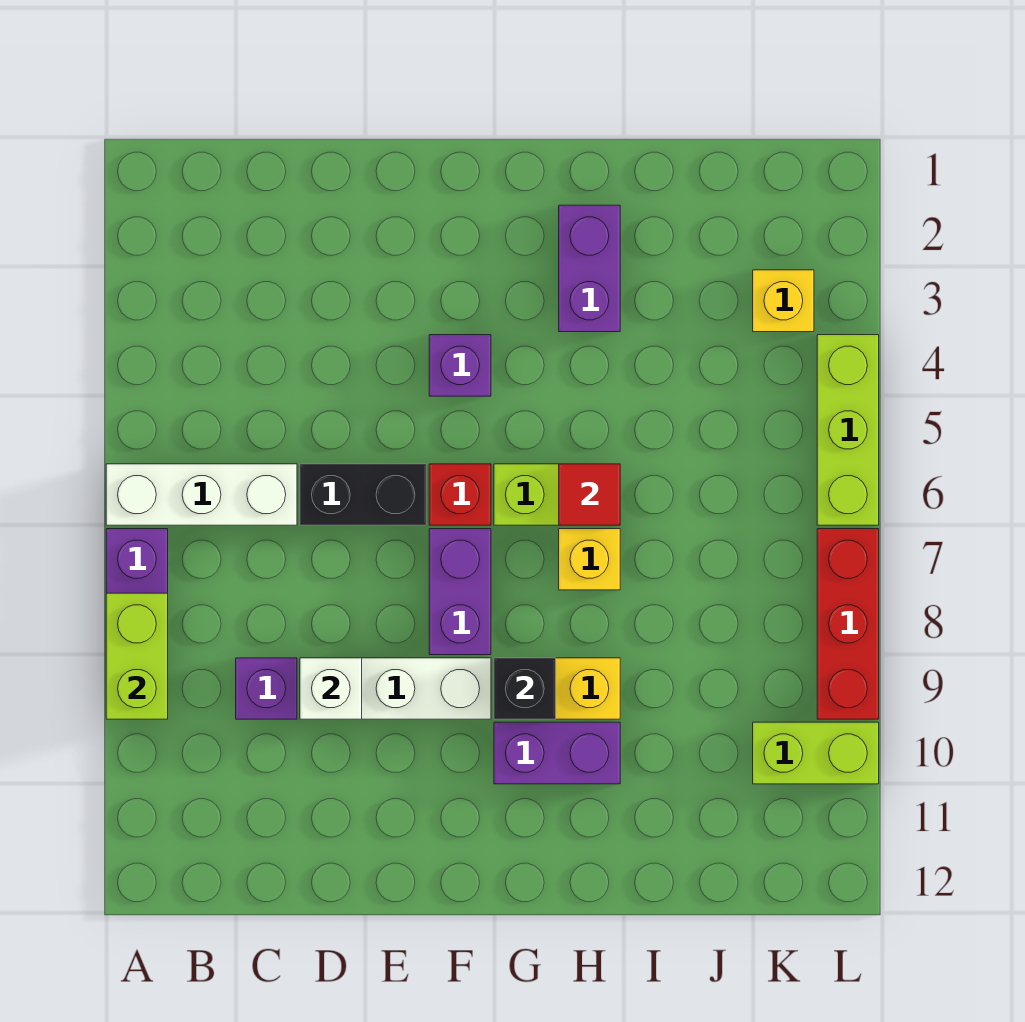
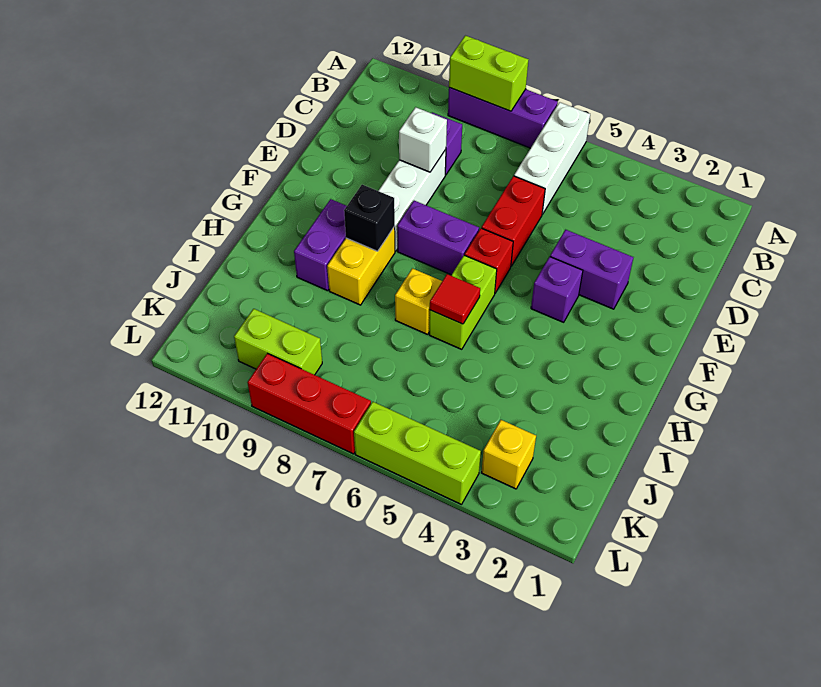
black 1x2 brick [300,464,426,525] -> red 1x2 brick [482,176,545,266]
purple 1x2 brick [559,205,620,332] -> purple 1x2 brick moved to [550,230,633,309]
lime 1x2 brick [753,722,879,784] -> lime 1x2 brick turned to [234,309,322,375]

